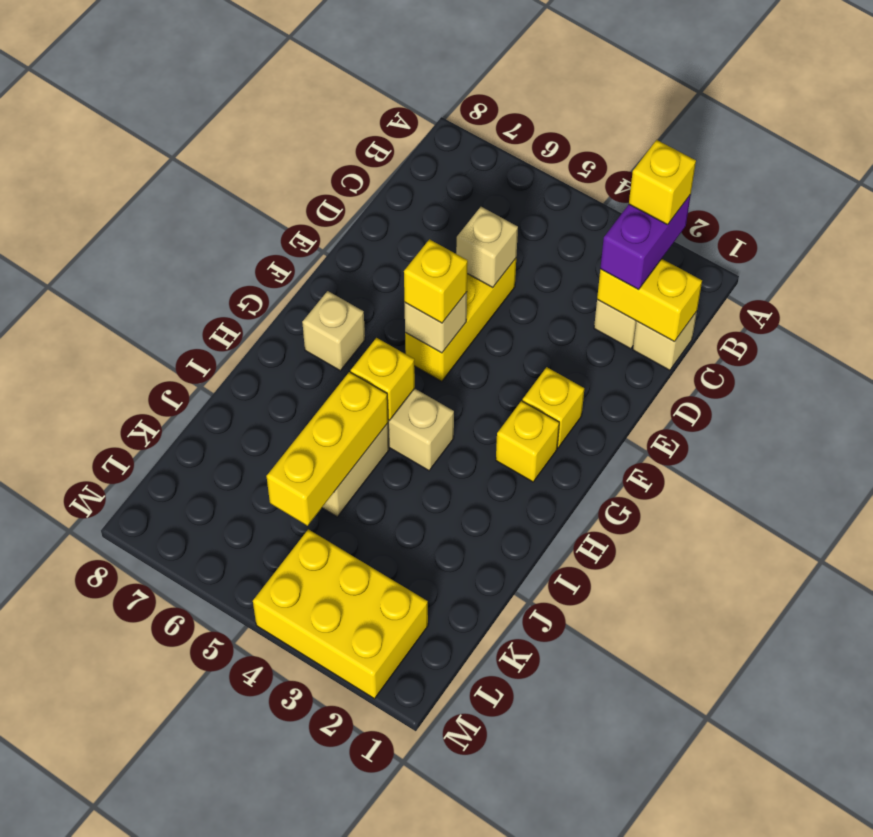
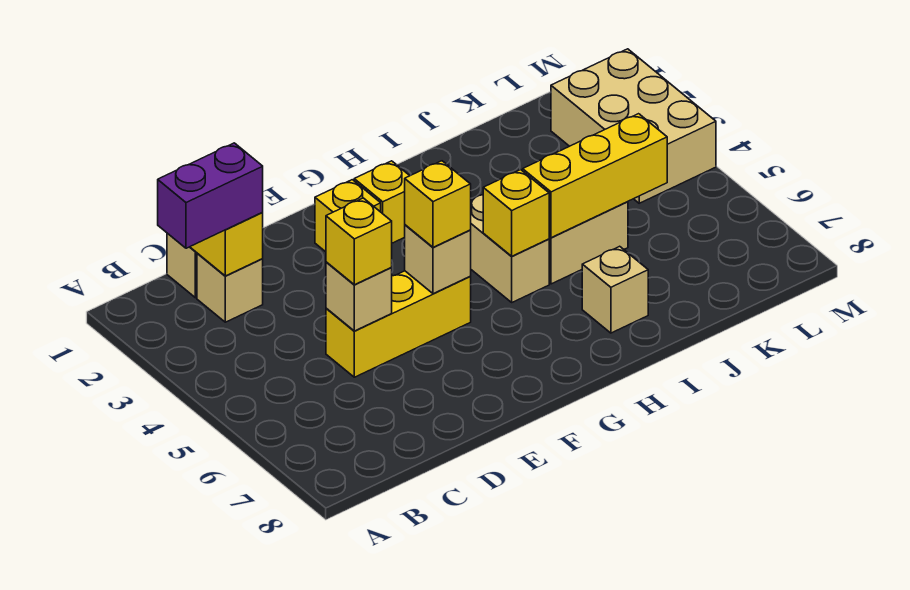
yellow 1x1 brick [629,140,696,225] -> yellow 1x1 brick moved to [326,198,392,285]
tan 1x1 brick [302,291,365,371] -> tan 1x1 brick moved to [582,246,648,333]
yellow 2x3 brick [253,529,428,699] -> tan 2x3 brick [551,49,716,203]

